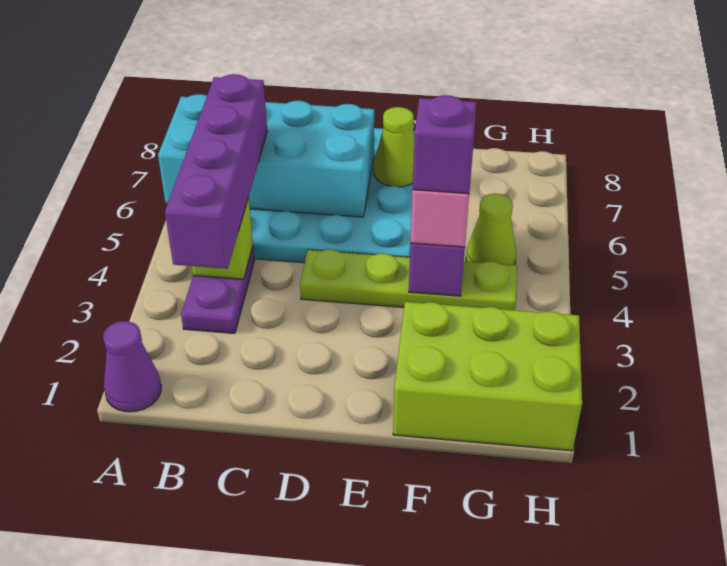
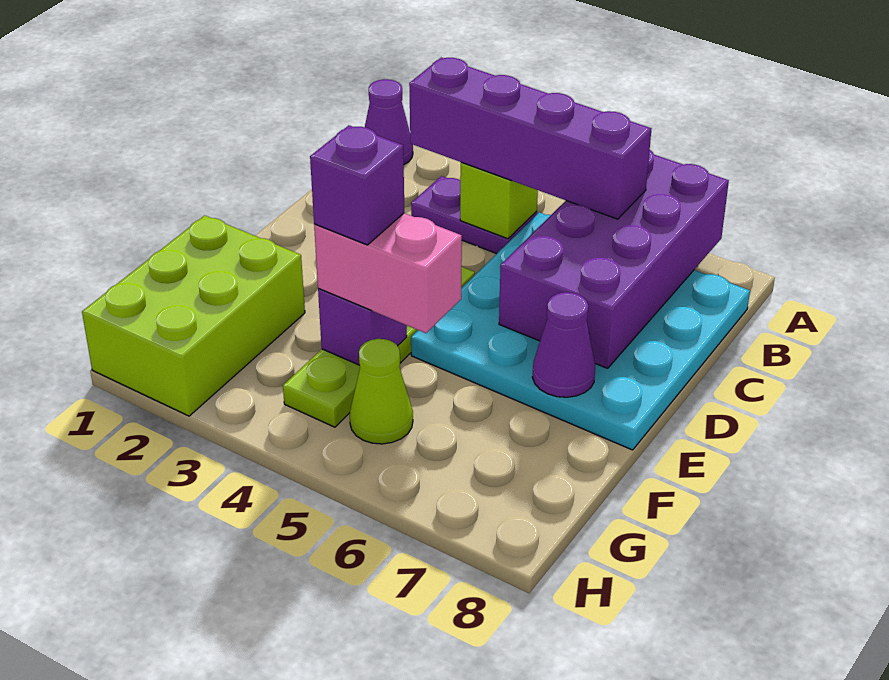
cyan 2x4 brick [158,94,374,217] -> purple 2x4 brick [499,150,729,368]
lime 1x1 cone [374,107,415,187] -> purple 1x1 cone [532,292,595,397]

